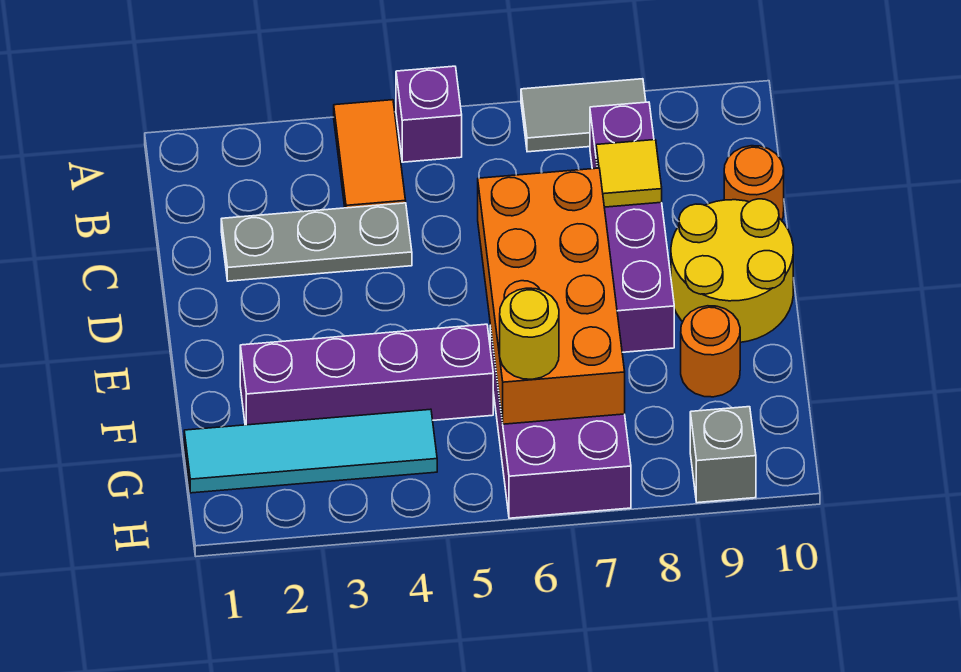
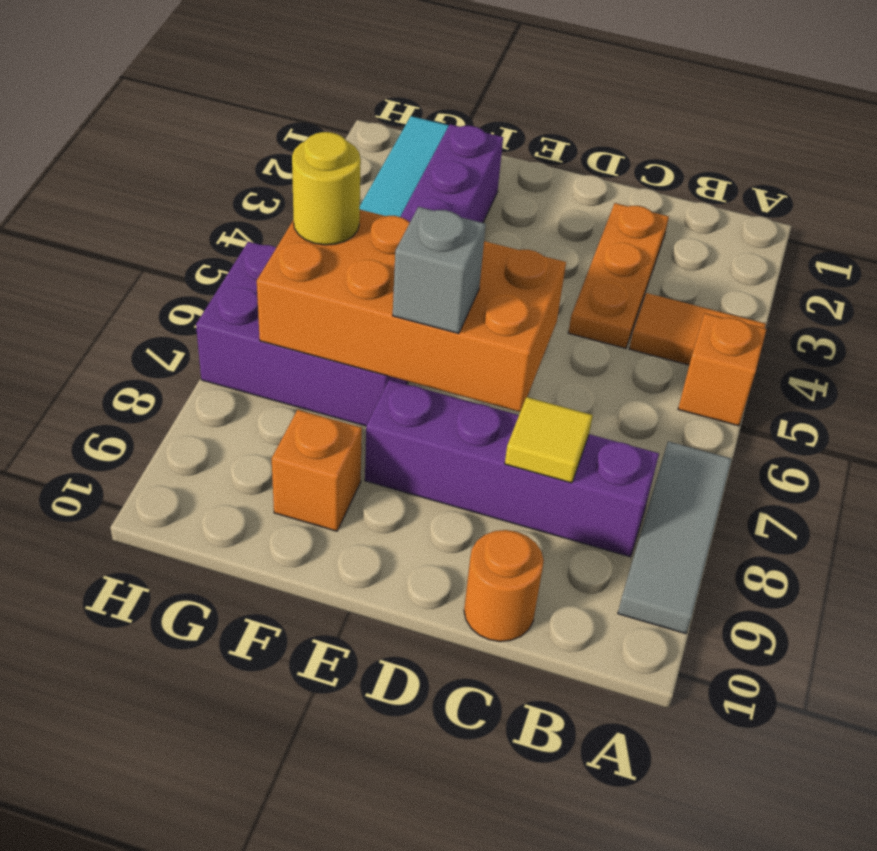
purple 1x1 brick [396,66,462,162] -> orange 1x1 brick [678,313,766,426]
grey 1x2 tile [521,79,646,152] -> grey 1x3 tile [618,441,732,634]
grey 1x3 plate [221,203,412,281] -> orange 1x3 plate [568,203,669,348]
yellow 2x2 round brick [671,199,793,342] -> none
orange 1x1 round brick [681,306,740,397] -> orange 1x1 brick [272,410,362,531]
grey 1x1 brick [690,407,756,503] -> grey 1x1 brick moved to [393,207,486,334]

